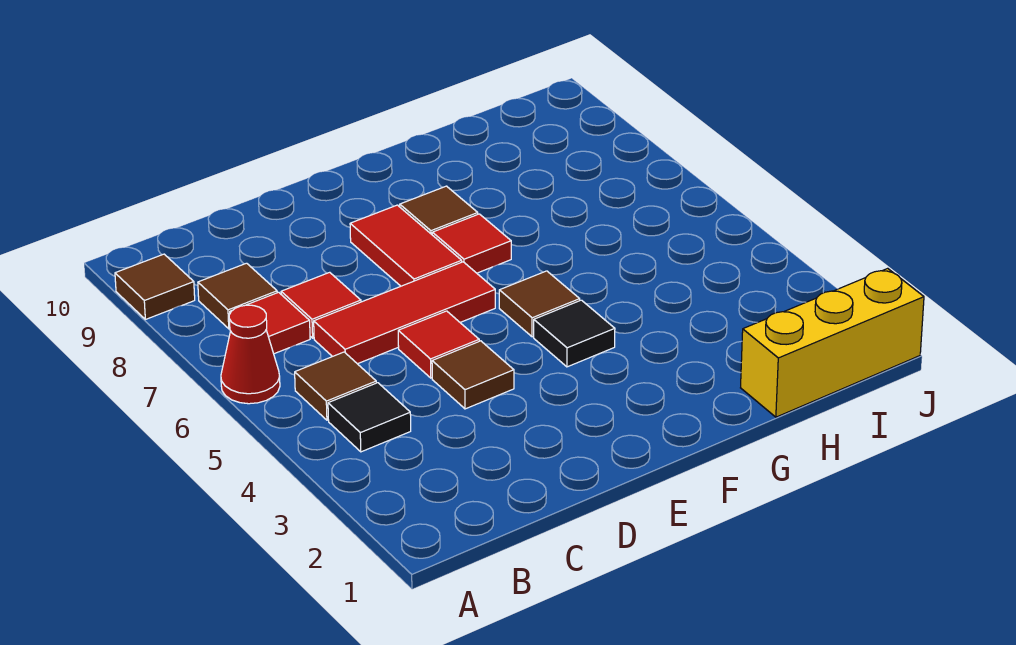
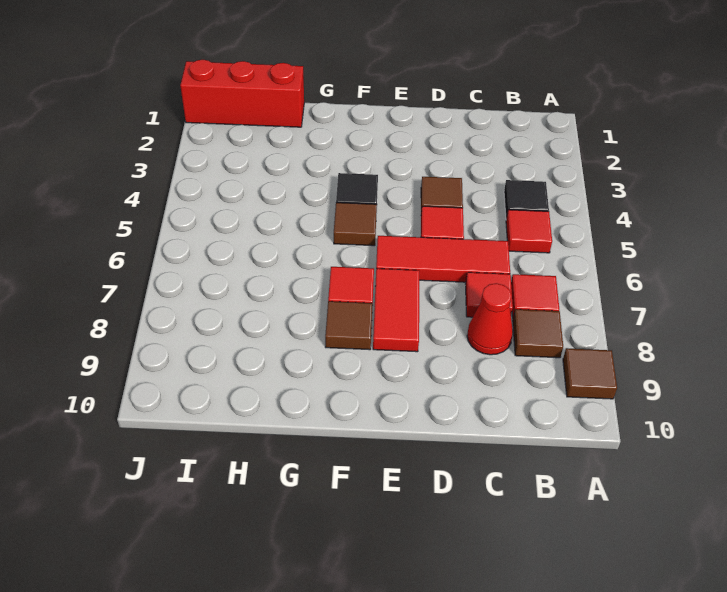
red 1x1 cone [221,305,280,404] -> red 1x1 cone moved to [467,283,513,355]
brown 1x1 tile [295,352,376,420] -> red 1x1 tile [506,210,552,253]
yellow 1x3 brick [741,268,924,417] -> red 1x3 brick [180,60,304,127]

